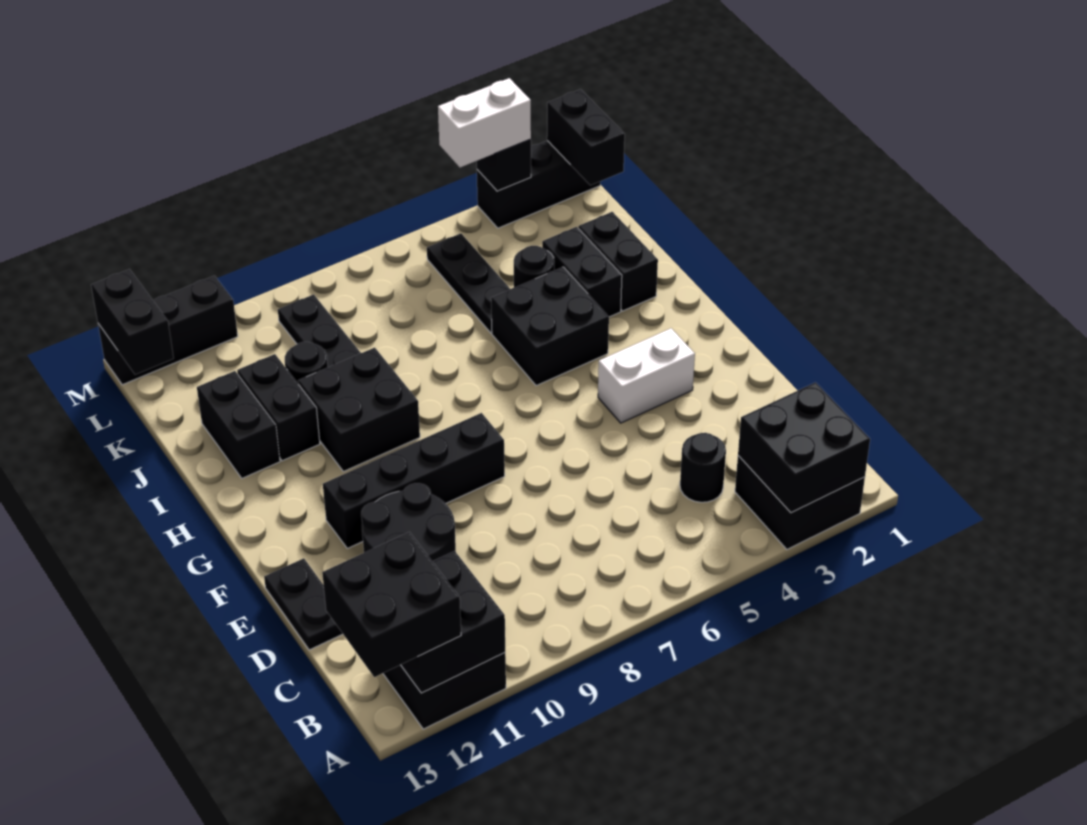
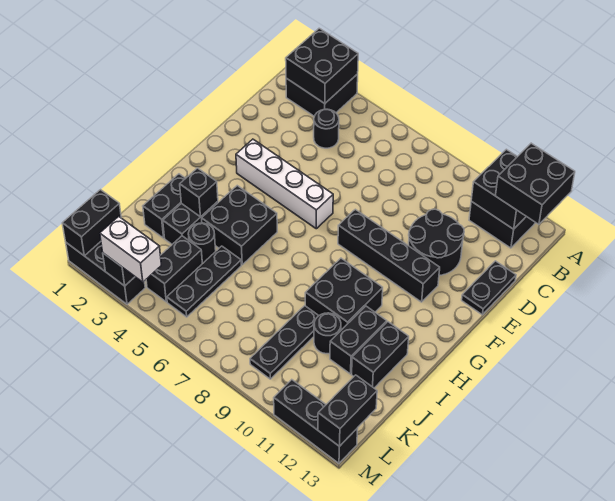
white 1x2 brick [598,328,695,423] -> white 1x4 brick [236,139,333,229]
none -> black 1x1 brick [180,168,218,217]
none -> black 1x2 brick [146,236,202,302]

